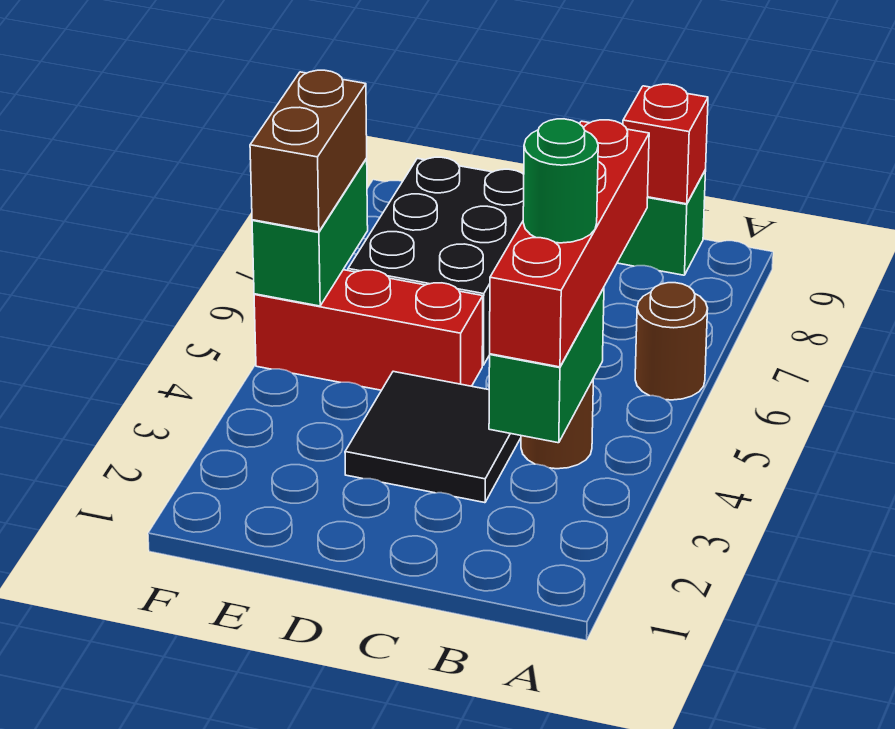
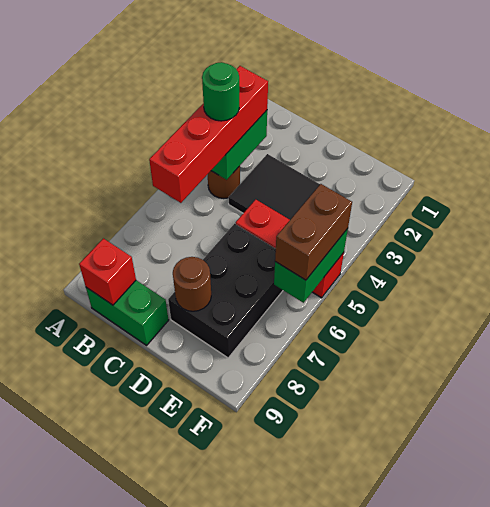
brown 1x1 round brick [635,283,708,400] -> brown 1x1 round brick moved to [173,257,211,311]

